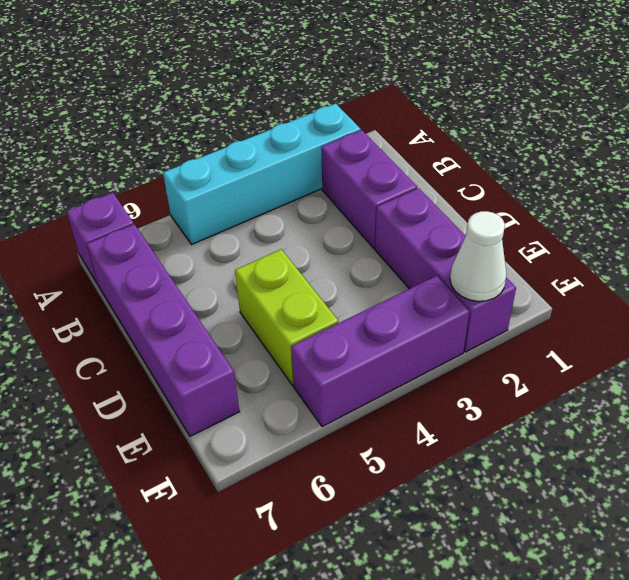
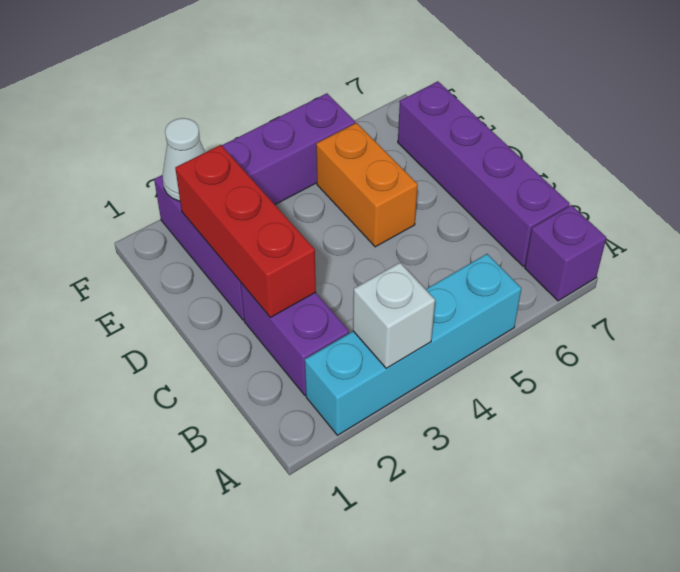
none -> white 1x1 brick [353,263,435,368]
none -> red 1x3 brick [175,145,316,317]
lime 1x2 brick [235,249,338,385] -> orange 1x2 brick [316,123,418,247]

